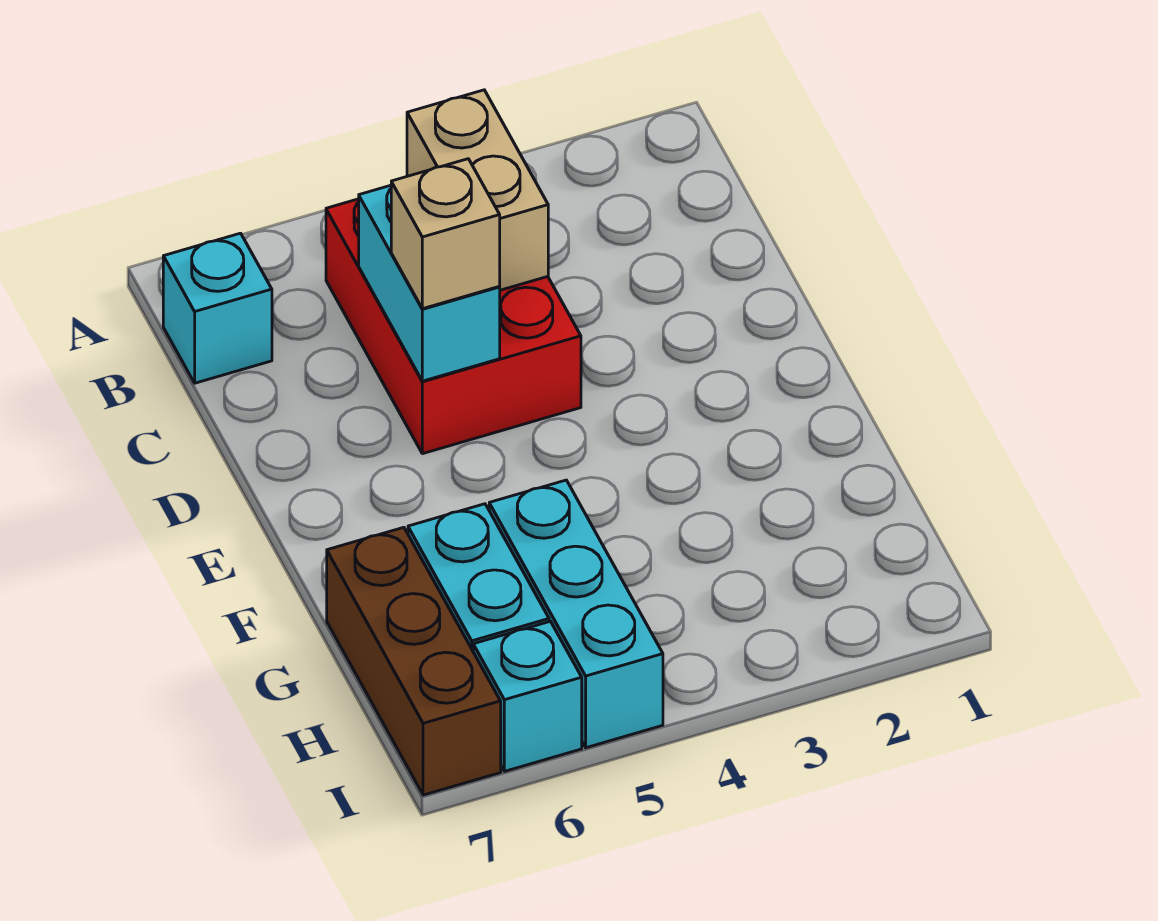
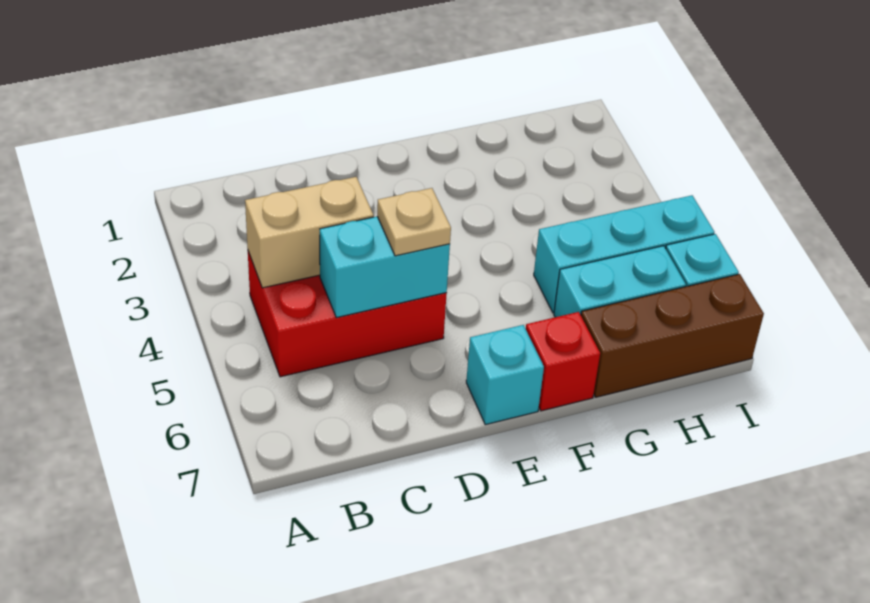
cyan 1x1 brick [163,233,272,383] -> cyan 1x1 brick moved to [466,325,544,425]
tan 1x1 brick [391,159,500,309] -> tan 1x1 plate [377,188,451,256]
none -> red 1x1 brick [526,312,600,411]

